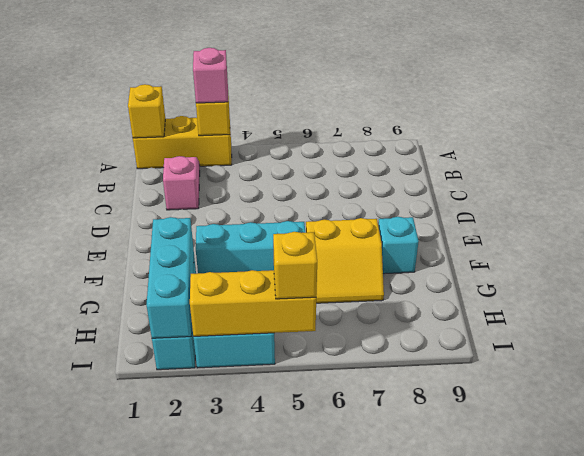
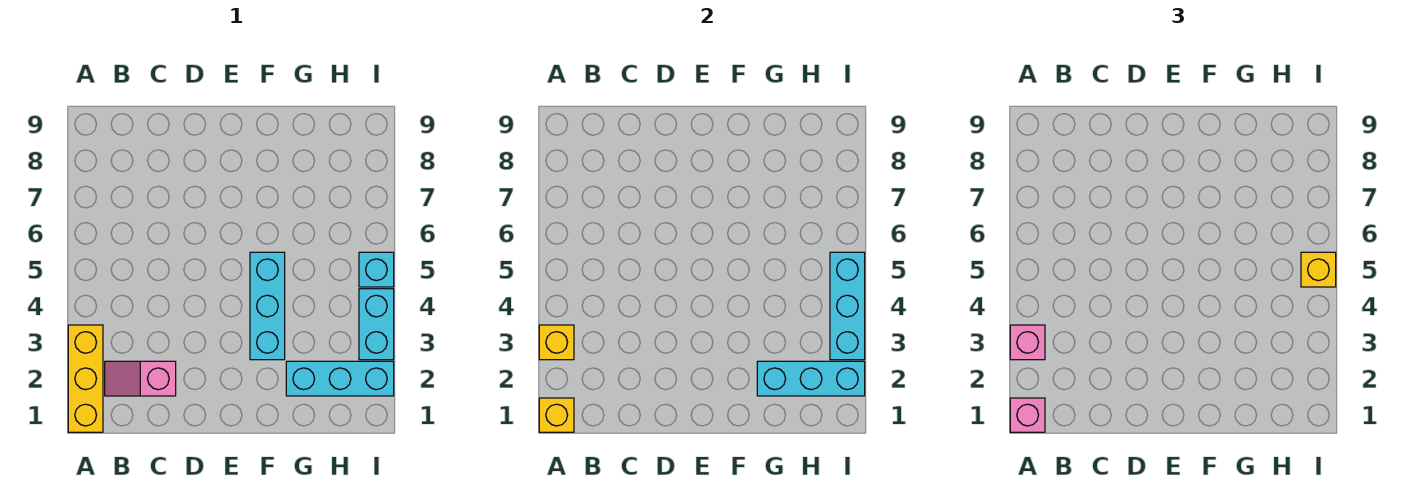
none -> pink 1x1 brick [1010,398,1045,432]
yellow 2x2 slope [306,218,384,303] -> none
cyan 1x1 brick [378,217,419,274] -> cyan 1x1 brick moved to [359,252,394,287]
yellow 1x3 brick [190,270,316,336] -> cyan 1x3 brick [830,252,865,360]

